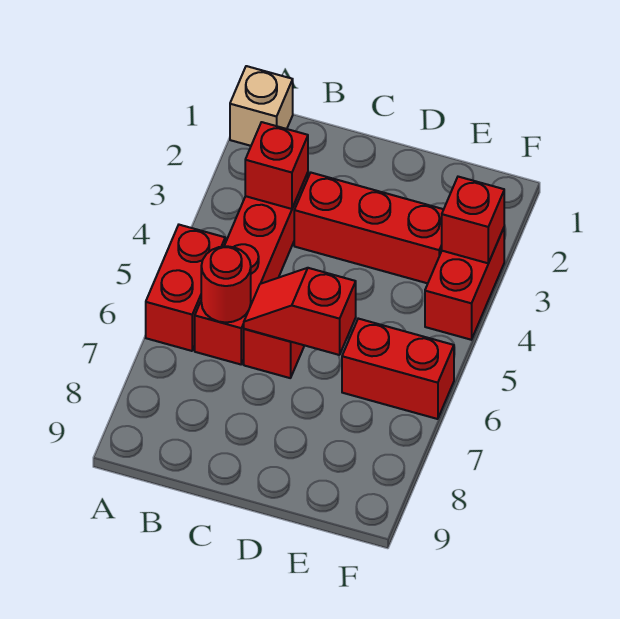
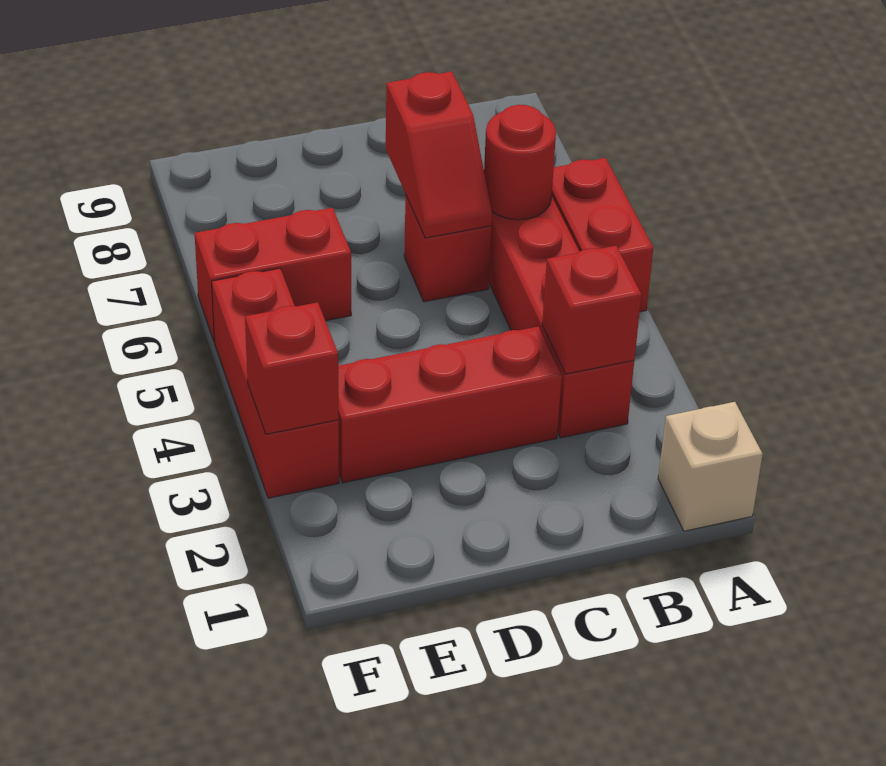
red 1x2 slope [244,268,356,355] -> red 1x2 slope turned to [386,72,492,238]
red 1x2 brick [425,228,504,340] -> red 1x3 brick [212,268,339,498]

